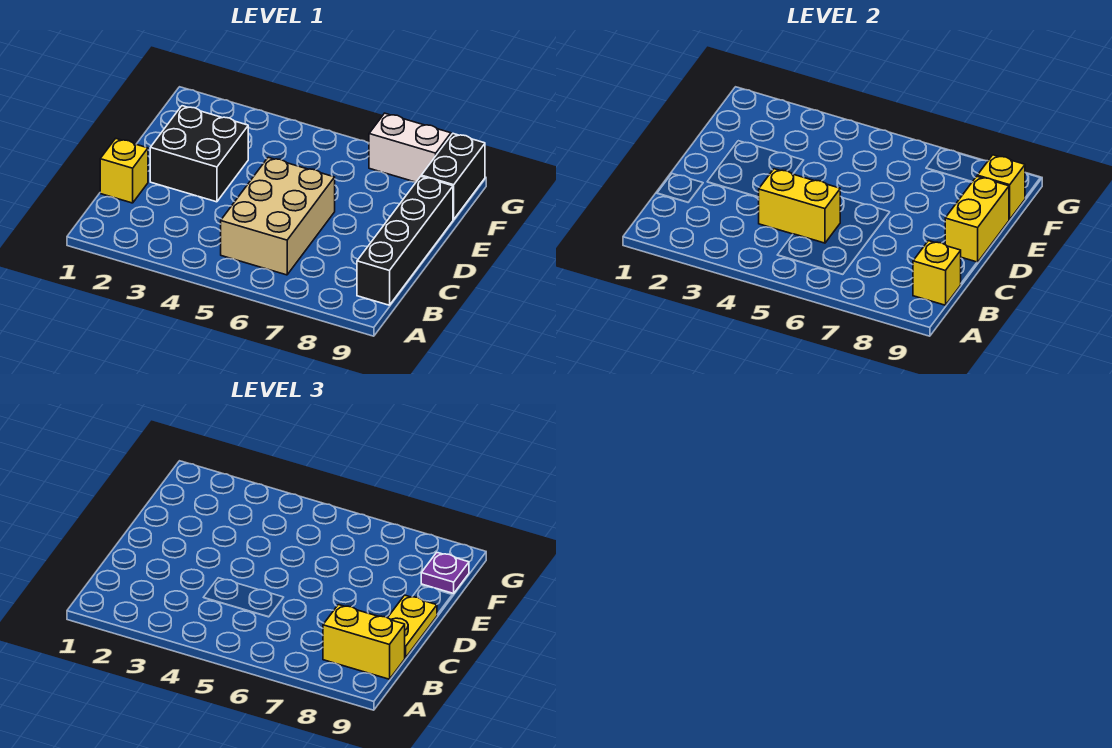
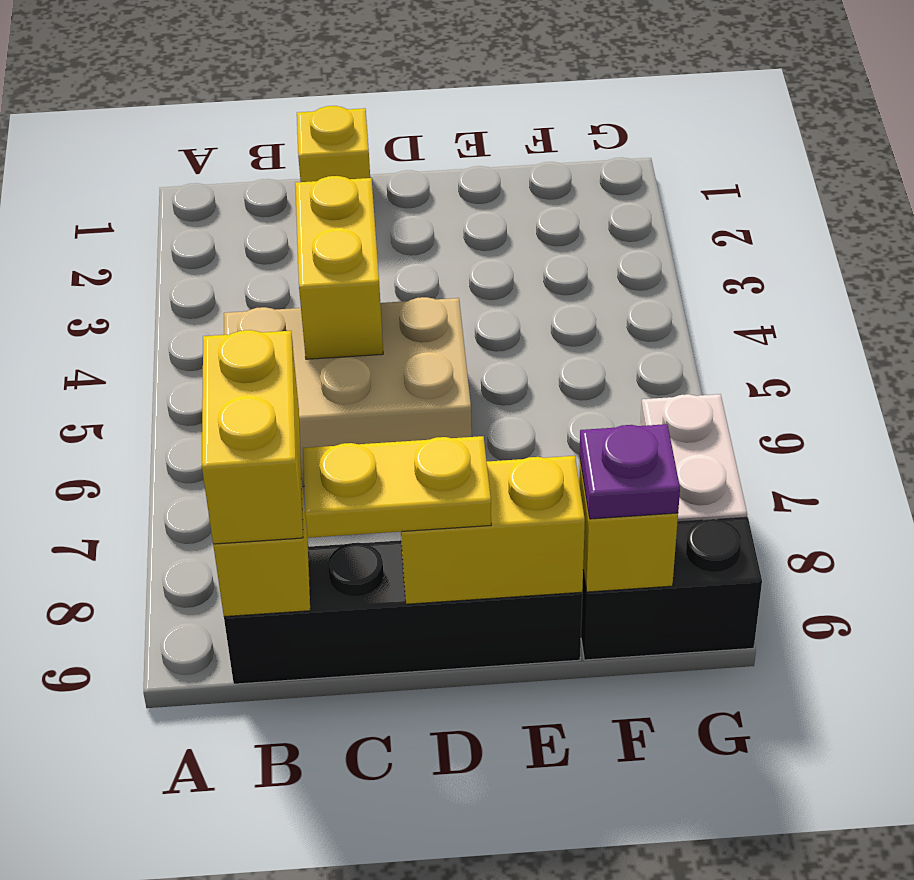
black 2x2 brick [150,106,248,202] -> none

